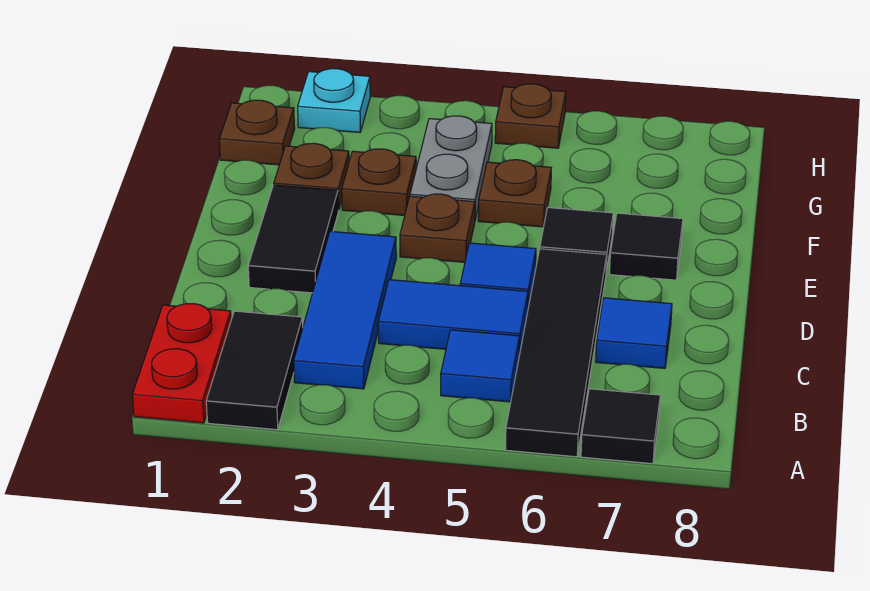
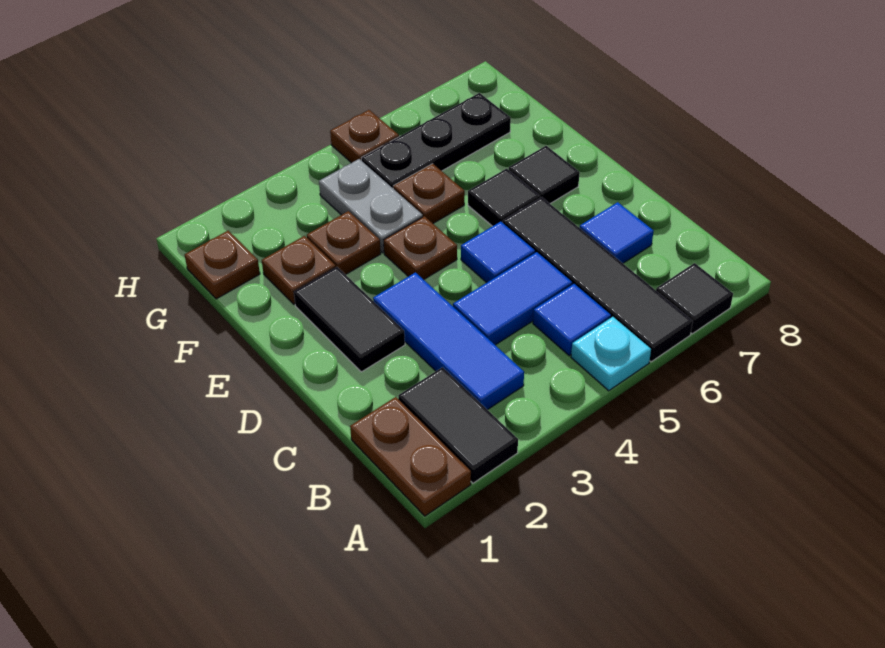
red 1x2 plate [132,304,231,423] -> brown 1x2 plate [350,397,471,516]
none -> black 1x3 plate [361,93,511,188]
cyan 1x1 plate [298,69,370,132] -> cyan 1x1 plate moved to [571,317,651,391]

